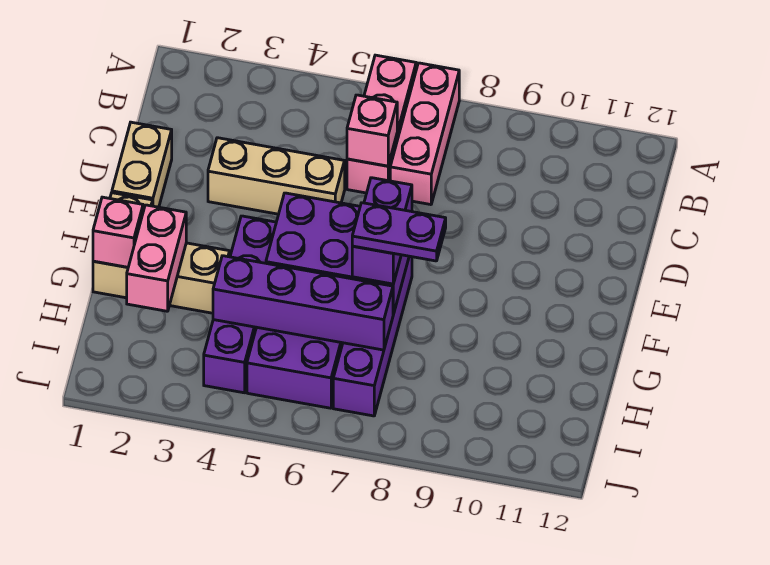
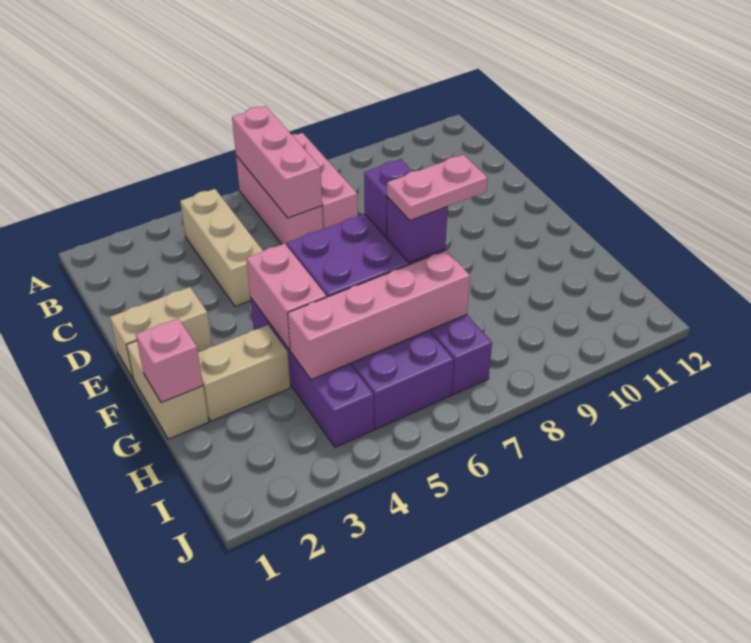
pink 1x1 brick [347,95,397,166] -> pink 1x3 brick [232,106,322,218]
tan 1x2 brick [112,122,172,207] -> tan 1x2 brick turned to [110,287,212,380]
tan 1x3 brick [208,138,345,214] -> tan 1x3 brick turned to [180,189,263,307]
pink 1x2 brick [127,205,186,311] -> pink 1x2 brick moved to [246,244,327,350]
purple 1x2 plate [352,203,446,261] -> pink 1x2 plate [387,155,488,221]
purple 1x4 brick [213,256,393,350] -> pink 1x4 brick [288,250,470,380]

